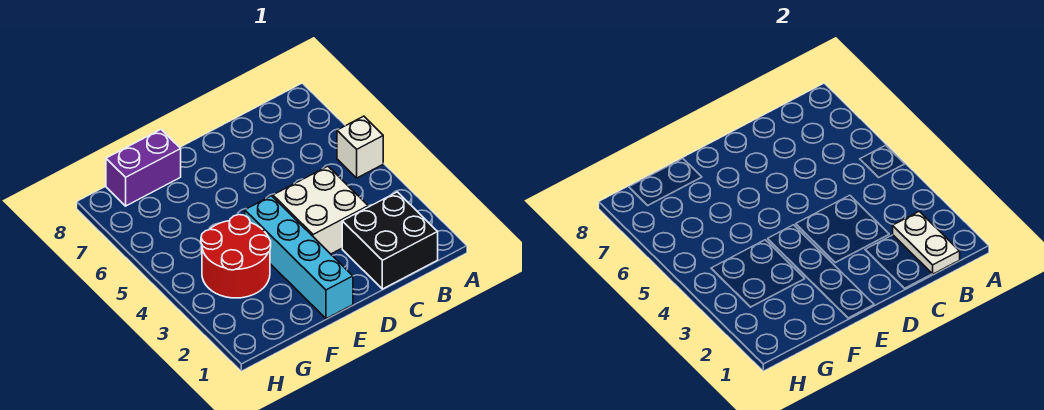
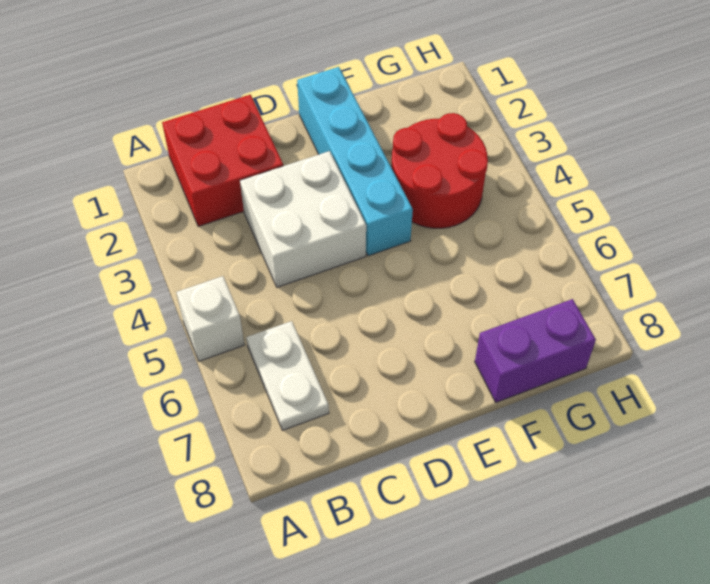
black 2x2 brick [342,192,438,289] -> red 2x2 brick [162,95,283,227]
white 1x2 plate [893,211,960,274] -> white 1x2 plate moved to [246,321,329,430]

